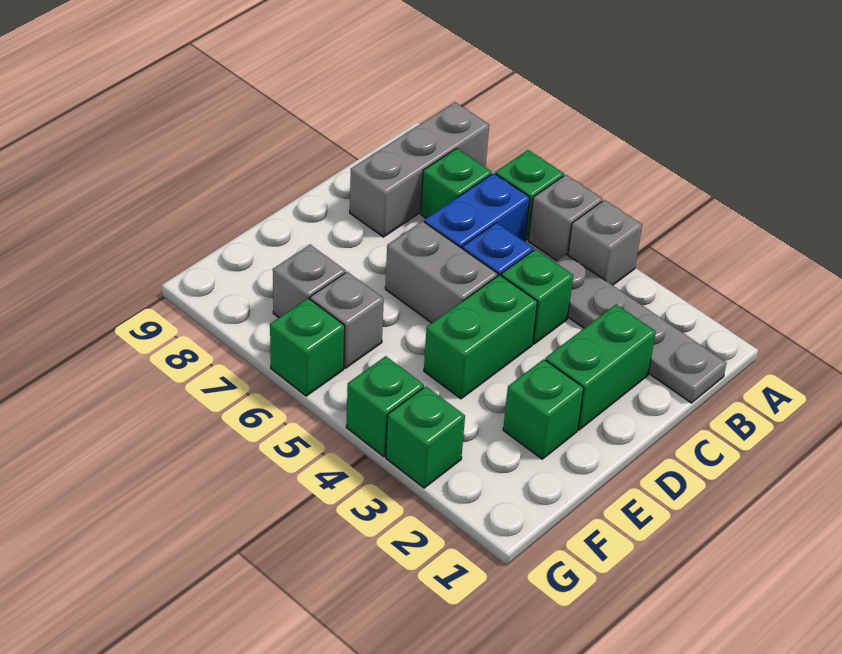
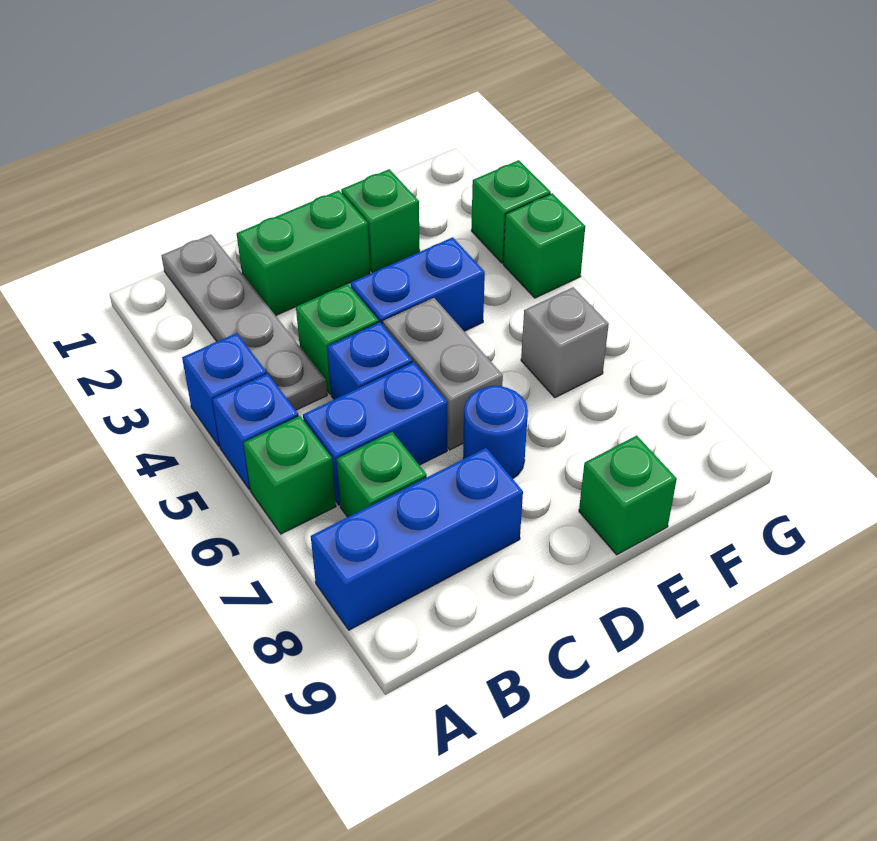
grey 1x1 brick [568,200,642,285] -> blue 1x1 brick [182,333,267,446]
grey 1x1 brick [529,175,603,261] -> blue 1x1 brick [212,373,299,489]
grey 1x3 brick [350,102,489,237] -> blue 1x3 brick [311,448,523,630]
green 1x2 brick [424,275,537,399] -> blue 1x2 brick [350,237,485,331]
none -> blue 1x1 round brick [463,386,528,479]
grey 1x1 brick [273,245,346,317] -> none
green 1x1 brick [270,298,345,396] -> green 1x1 brick moved to [579,436,677,555]

